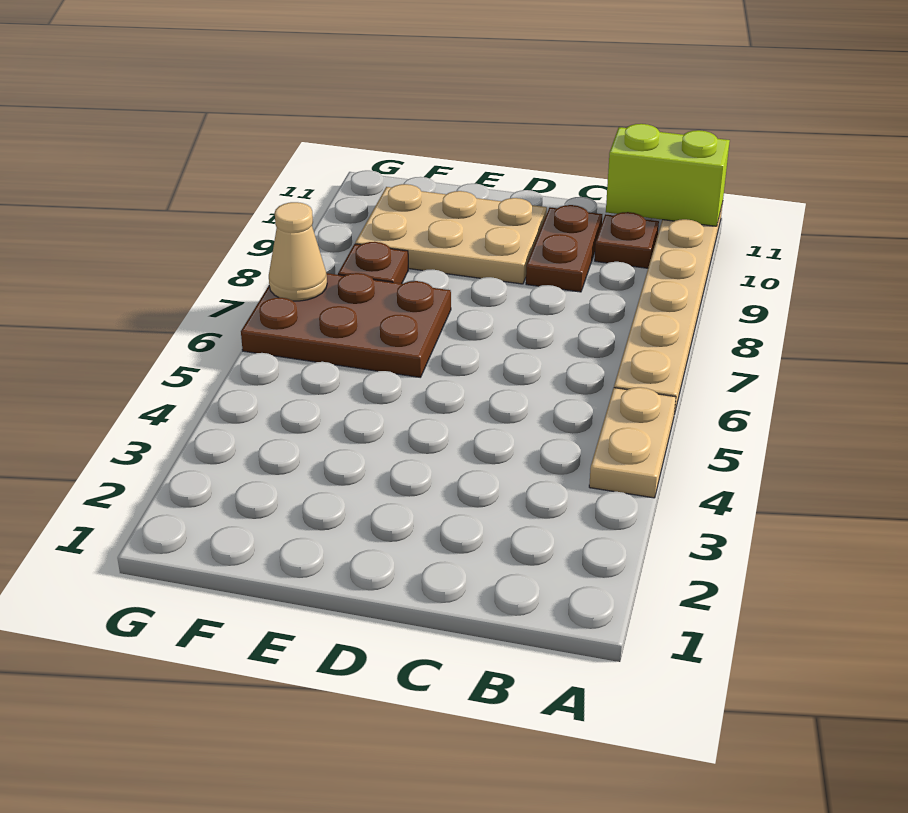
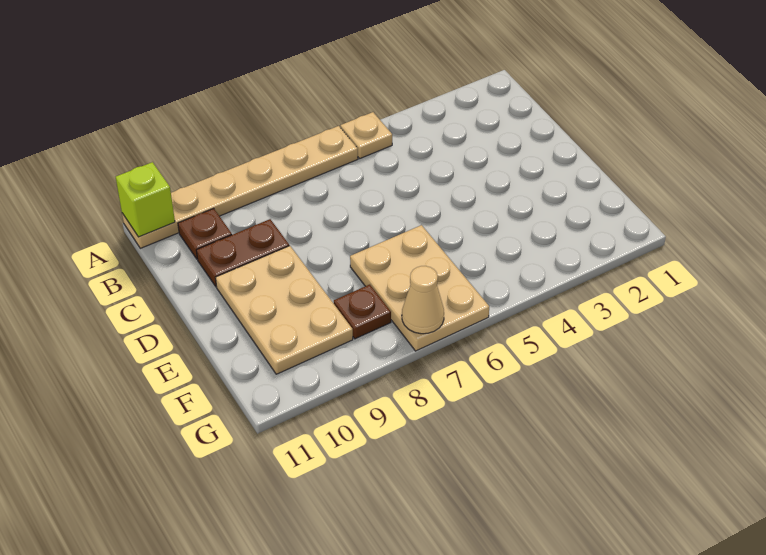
tan 1x2 plate [589,387,676,498] -> tan 1x1 plate [340,112,392,158]
lime 1x2 brick [606,124,730,226] -> lime 1x1 brick [116,162,175,237]
brown 2x3 plate [241,273,451,377] -> tan 2x3 plate [350,225,489,351]

